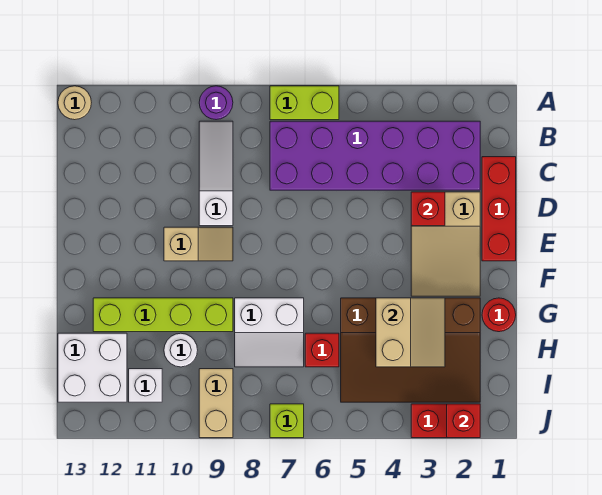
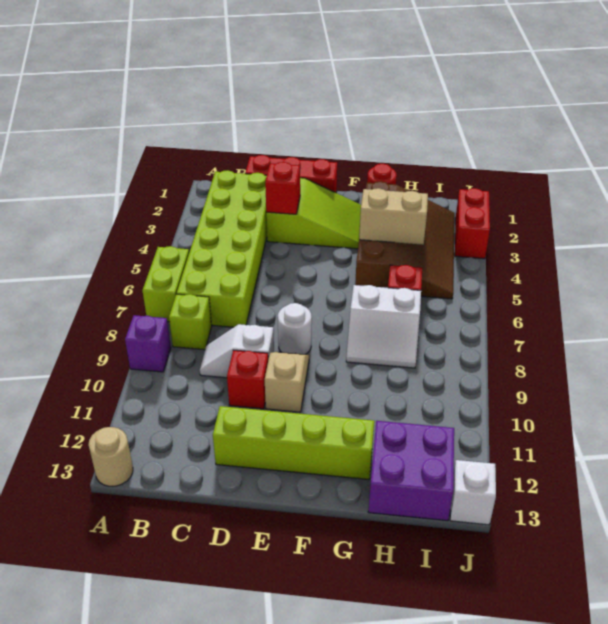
purple 1x1 round brick [199,86,233,120] -> purple 1x1 brick [125,315,171,372]
purple 2x6 brick [270,121,480,190] -> lime 2x6 brick [177,170,267,327]
white 1x3 slope [199,121,233,226] -> white 1x2 slope [200,324,274,378]
tan 2x3 slope [411,192,480,296] -> lime 2x3 slope [266,178,361,249]
white 2x2 slope [235,298,304,367] -> white 2x2 slope turned to [346,285,421,368]
lime 1x4 brick [93,298,233,332] -> lime 1x4 brick turned to [213,406,374,480]
white 1x1 round brick [164,333,198,367] -> white 1x1 round brick moved to [278,303,312,354]
white 2x2 brick [58,333,127,402] -> purple 2x2 brick [368,421,454,521]
tan 1x2 brick [199,369,233,438] -> none
white 1x1 brick [129,369,162,402] -> white 1x1 brick moved to [450,460,496,525]
red 1x1 brick [447,404,480,438] -> red 1x1 brick moved to [227,350,268,409]
lime 1x1 brick [270,404,304,438] -> lime 1x1 brick moved to [169,294,212,350]

